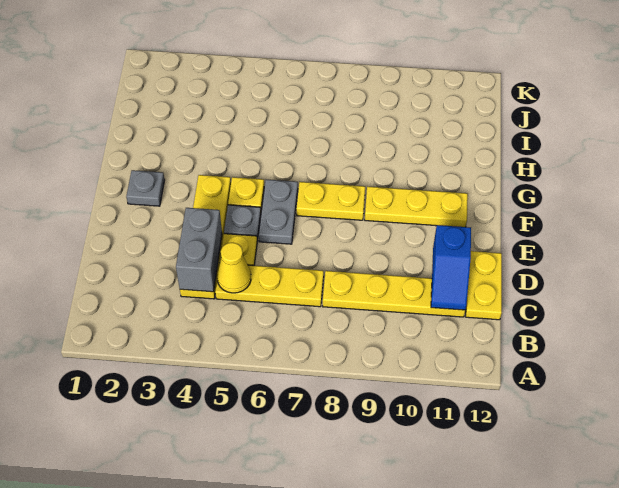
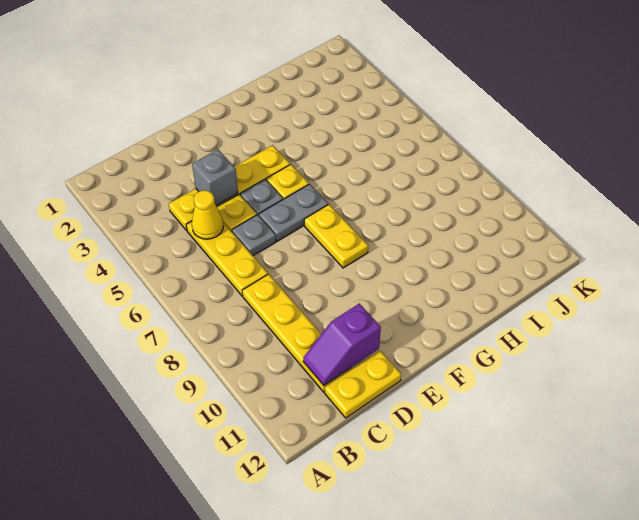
grey 1x2 brick [176,208,222,292] -> grey 1x1 brick [192,150,238,205]
blue 1x2 slope [431,225,471,310] -> purple 1x2 slope [303,303,381,385]
grey 1x1 plate [126,170,165,206] -> grey 1x1 plate moved to [232,215,276,256]
yellow 1x3 plate [365,186,468,227] -> none

